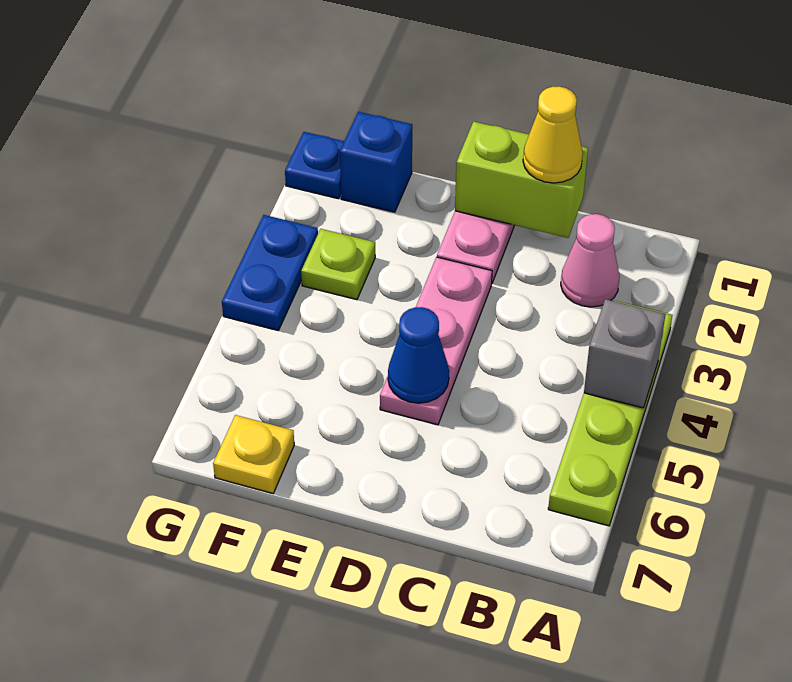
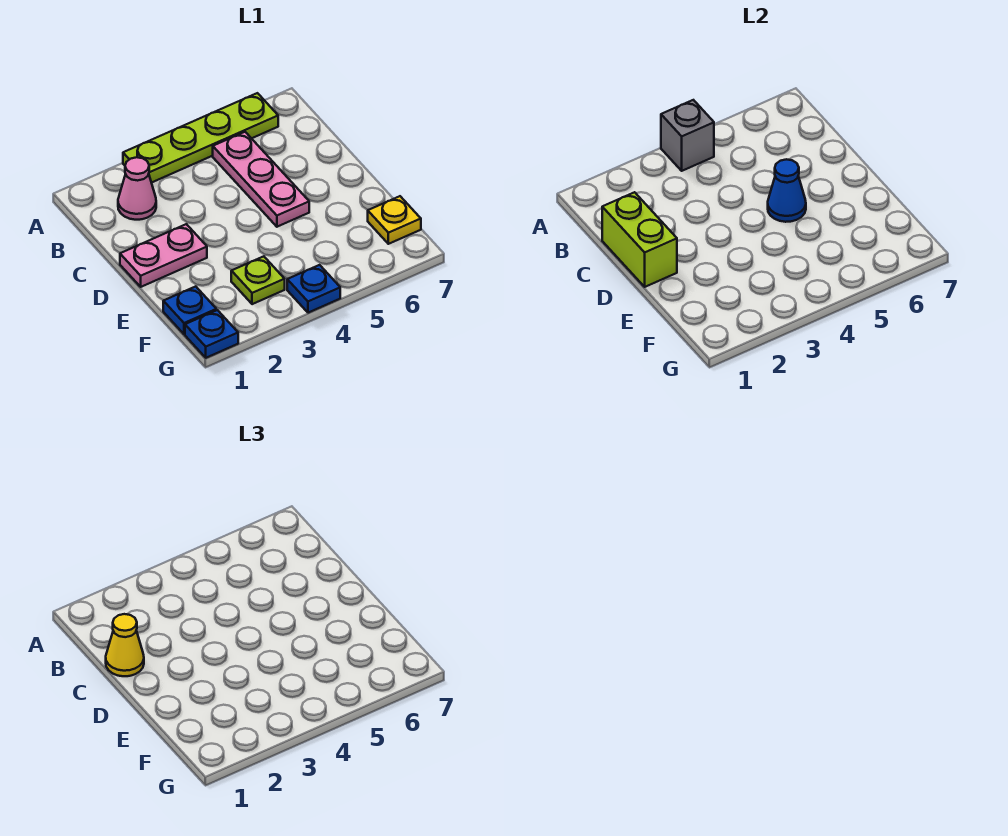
pink 1x3 plate [380,257,492,425] -> pink 1x3 plate turned to [213,132,309,227]
blue 1x1 brick [340,112,412,212] -> blue 1x1 plate [163,286,216,334]
blue 1x2 plate [222,215,318,330] -> blue 1x1 plate [287,265,340,313]

